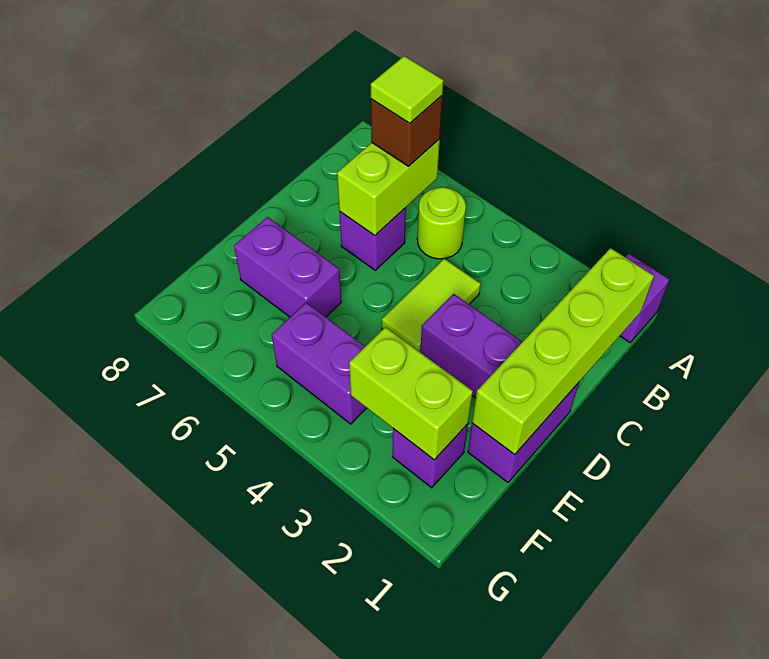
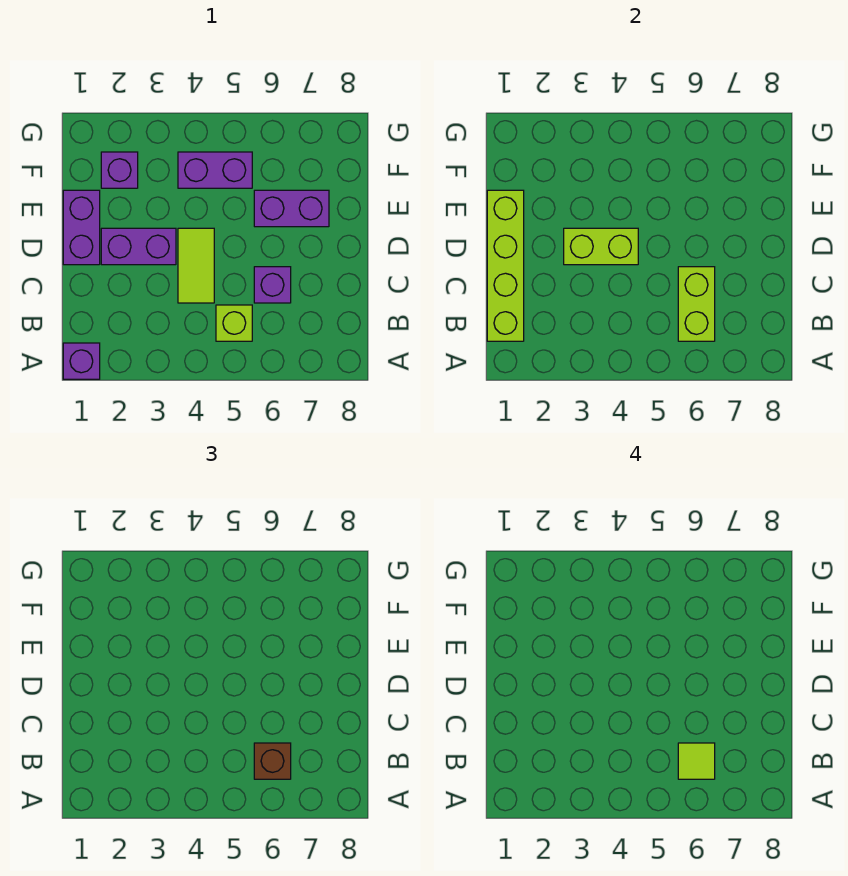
lime 1x1 round brick [417,187,466,259] -> lime 1x1 brick [216,305,252,341]
lime 1x2 brick [349,327,473,460] -> lime 1x2 brick moved to [564,228,638,265]

